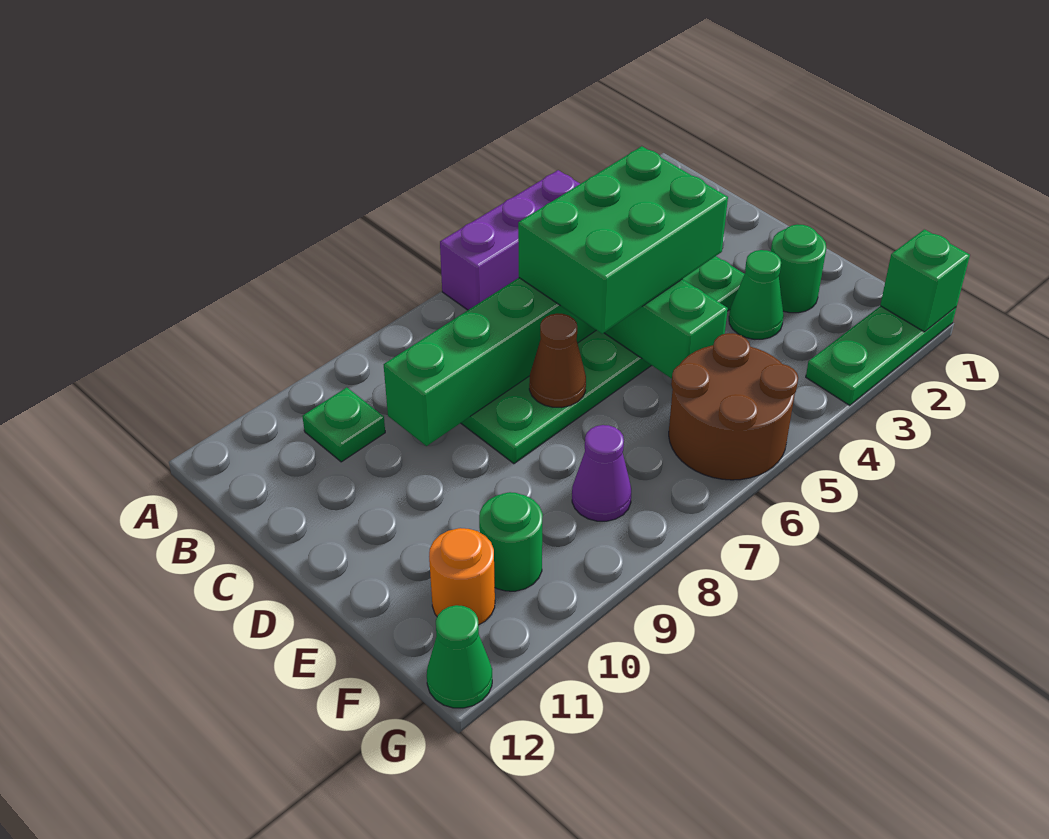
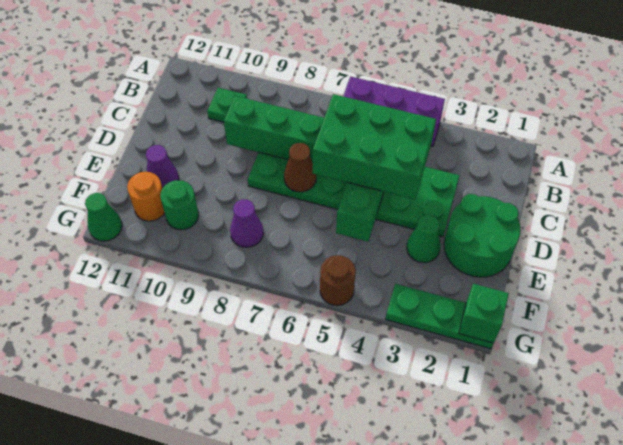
green 1x1 round brick [771,224,826,313] -> green 2x2 round brick [444,194,521,277]
none -> purple 1x1 cone [146,145,179,188]
brown 2x2 round brick [669,333,798,480] -> brown 1x1 round brick [320,255,356,306]

